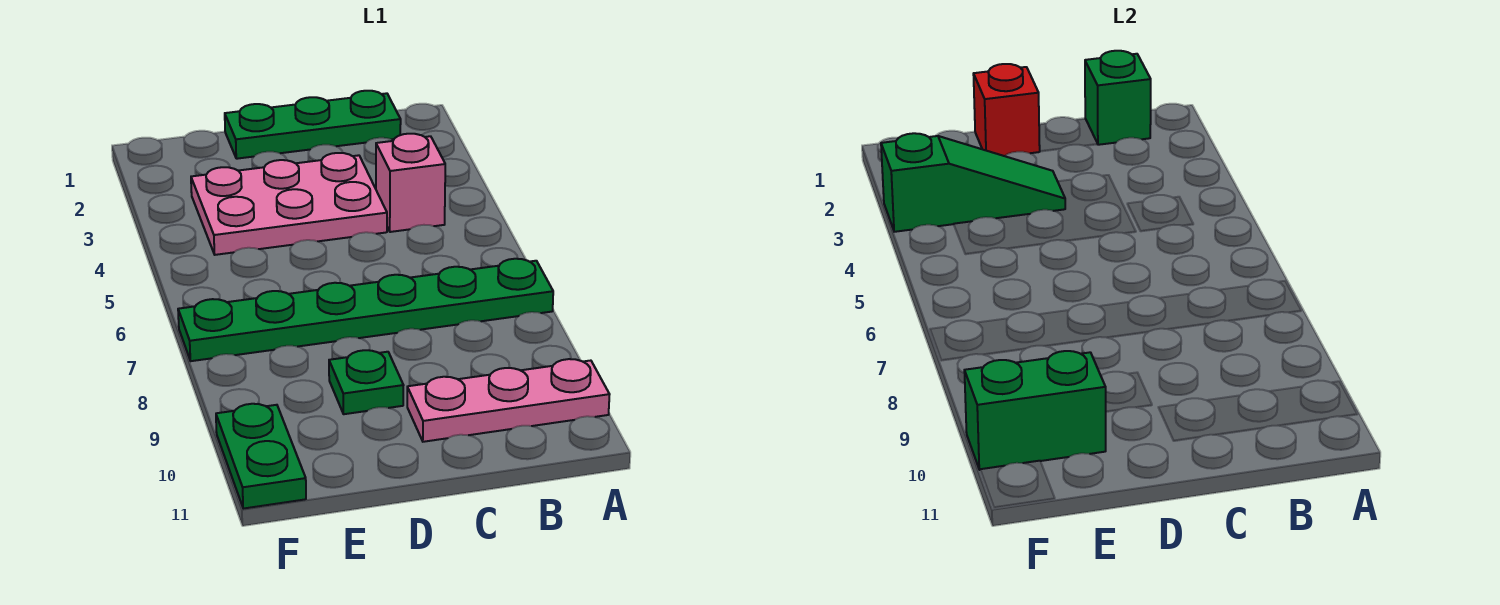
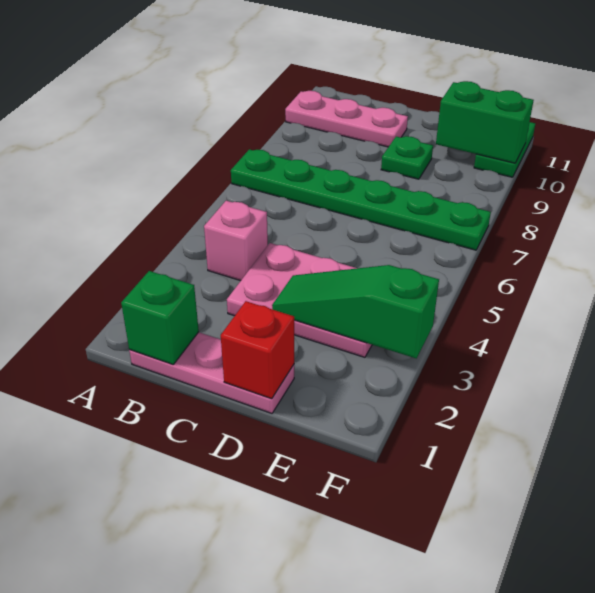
green 1x3 plate [225,91,401,159] -> pink 1x3 plate [129,332,294,413]

